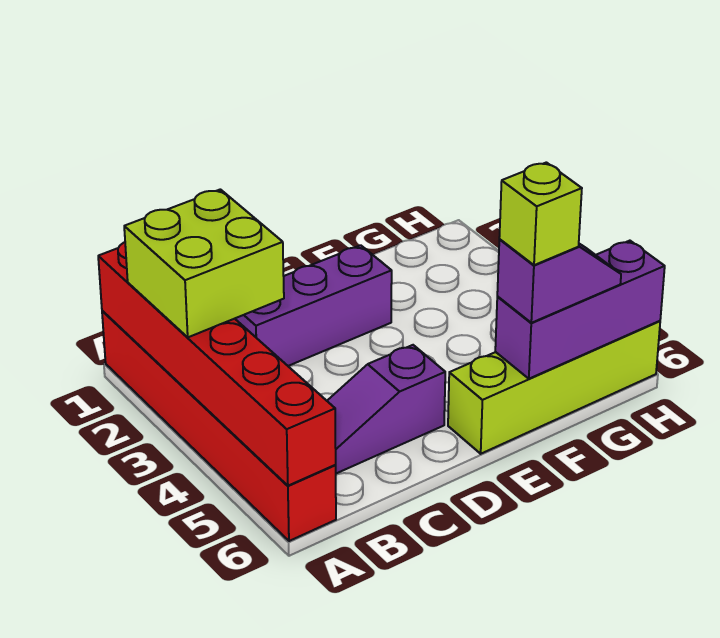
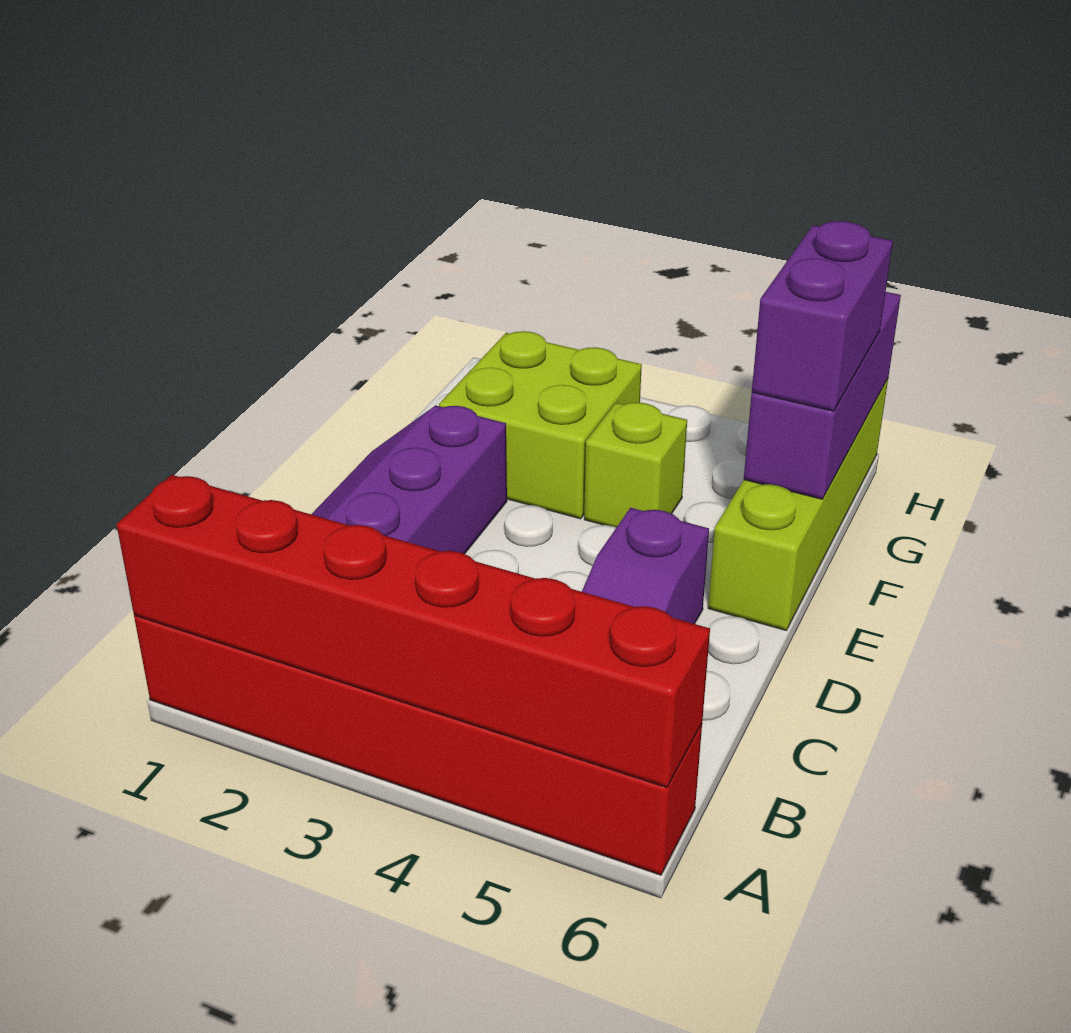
lime 2x2 brick [124,189,284,337] -> lime 2x2 brick moved to [439,331,642,519]
purple 1x2 slope [497,240,621,323] -> purple 1x2 brick [752,221,893,411]
lime 1x1 brick [499,162,582,265] -> lime 1x1 brick moved to [584,402,687,528]

